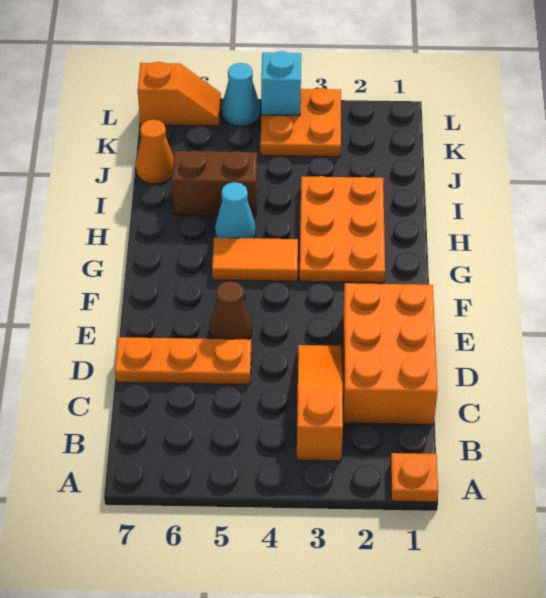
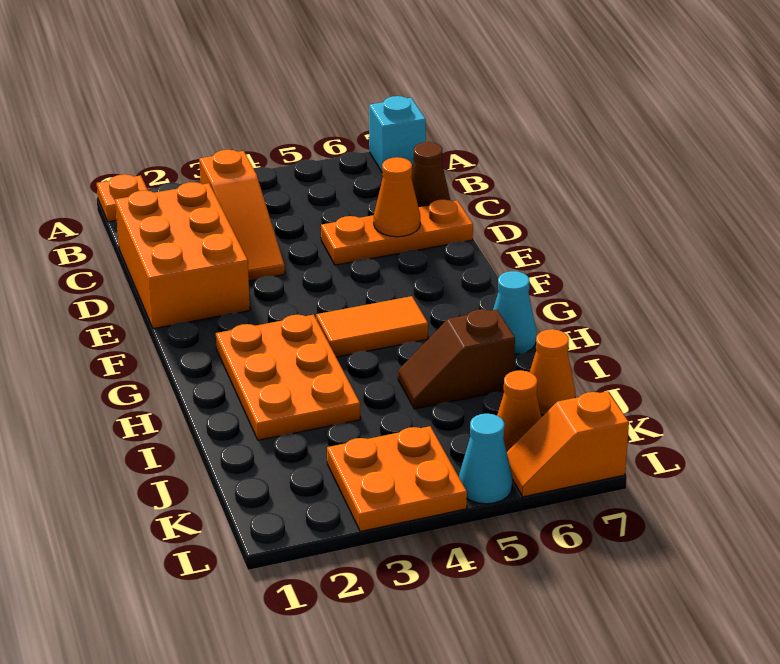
none -> orange 1x1 cone [374,157,420,237]
brown 1x1 cone [210,281,252,340] -> brown 1x1 cone moved to [411,142,450,207]
cyan 1x1 cone [215,182,256,238] -> cyan 1x1 cone moved to [493,271,537,355]
brown 1x2 brick [172,150,257,216] -> brown 1x2 slope [398,309,515,409]
none -> orange 1x1 cone [497,370,541,452]
cyan 1x1 brick [261,51,301,116] -> cyan 1x1 brick moved to [369,96,426,172]

